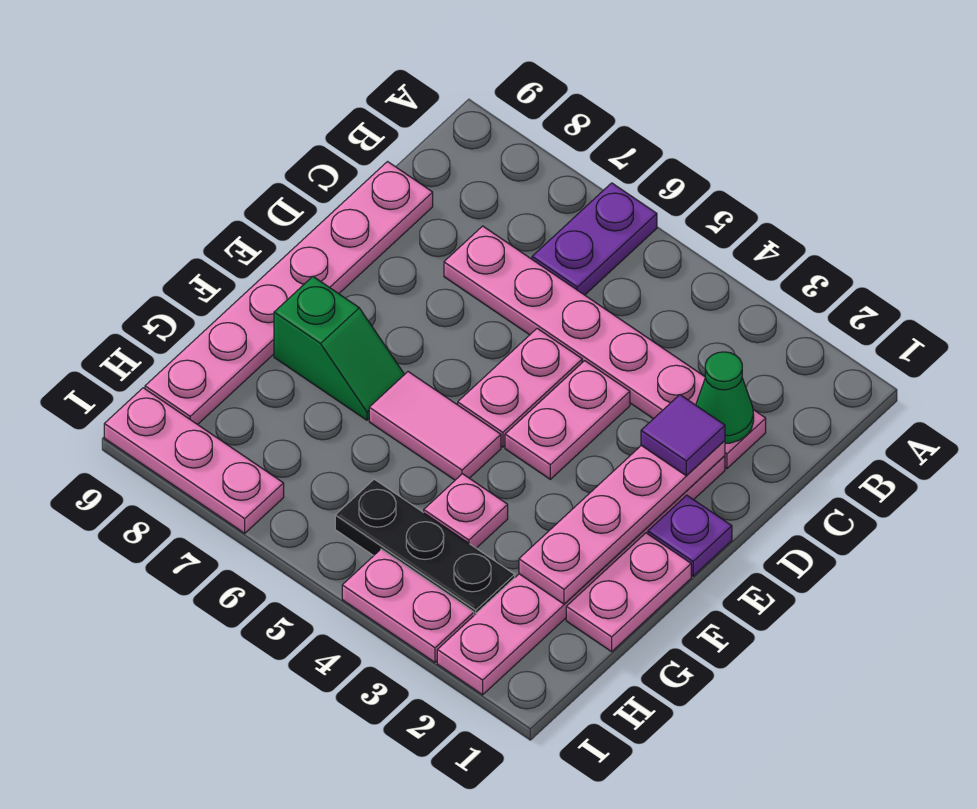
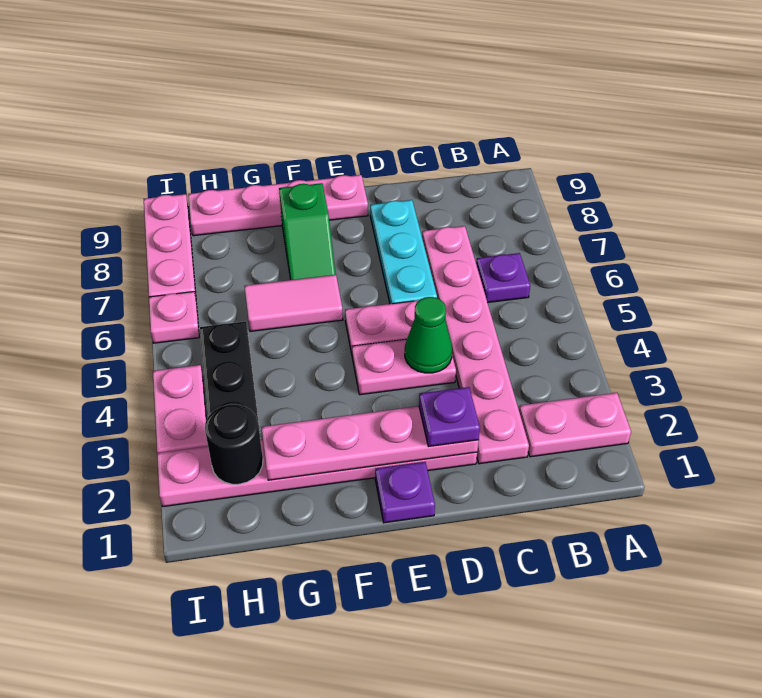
purple 1x2 plate [532,183,657,295] -> purple 1x1 plate [476,253,530,303]
green 1x1 cone [696,352,754,443] -> green 1x1 cone moved to [405,297,452,373]
pink 1x6 plate [145,162,433,425] -> pink 1x4 plate [188,175,368,236]
purple 1x1 tile [641,395,725,476] -> purple 1x1 plate [419,387,480,447]
none -> cyan 1x3 plate [370,200,437,304]
pink 1x2 plate [566,533,691,652] -> pink 1x2 plate moved to [519,393,631,457]
pink 1x2 tile [369,372,501,480] -> pink 1x2 tile turned to [244,275,343,331]
pink 1x1 plate [424,474,508,548] -> pink 1x1 plate moved to [149,292,199,343]
none -> black 1x1 round brick [205,405,263,484]

